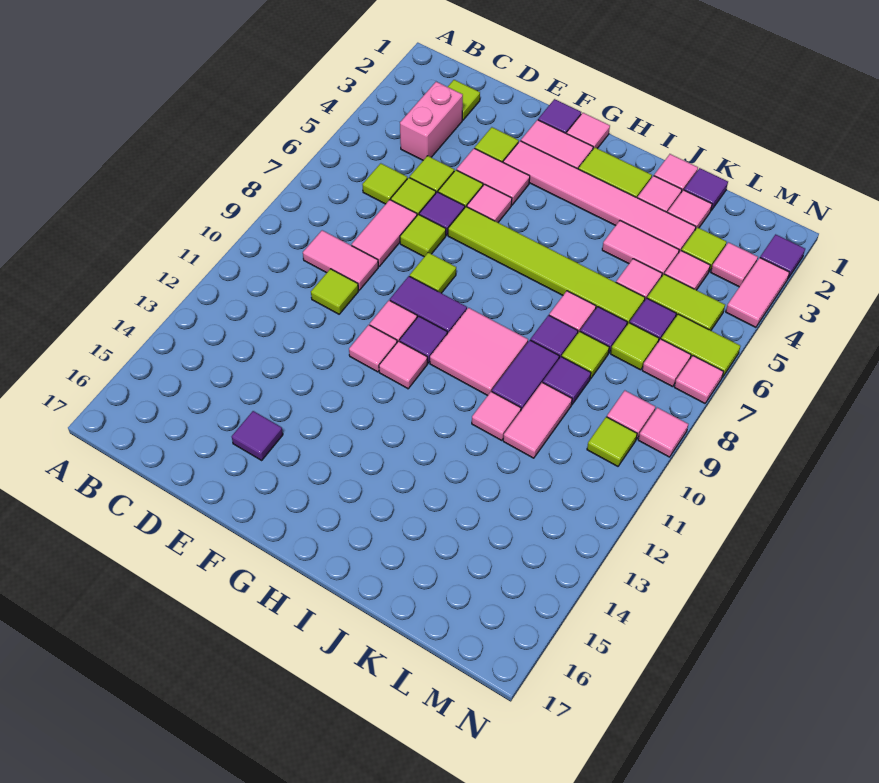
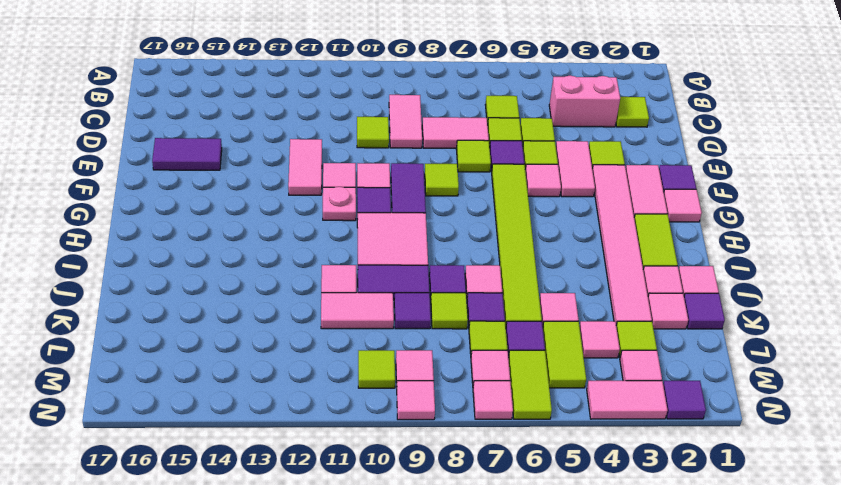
purple 1x1 tile [232,411,283,460] -> purple 1x2 tile [152,138,222,170]
pink 1x1 tile [379,341,428,389] -> pink 1x1 plate [323,187,356,221]
pink 1x2 tile [602,221,679,276] -> pink 1x2 tile moved to [288,139,322,195]

